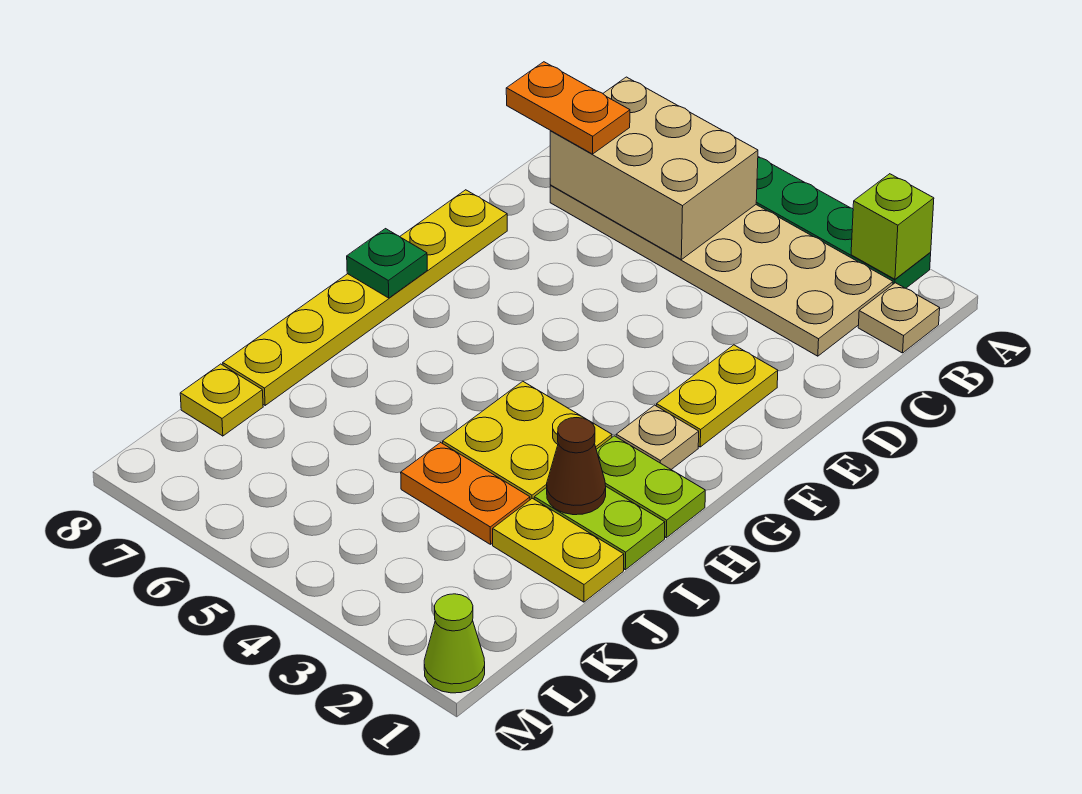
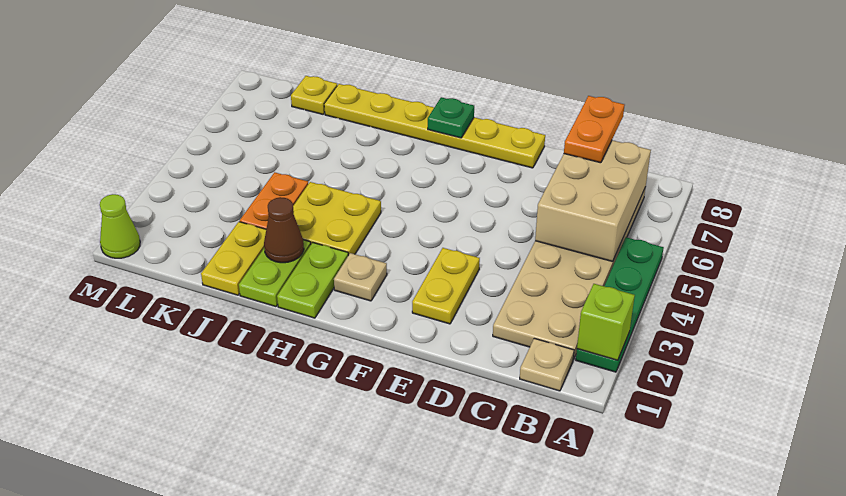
yellow 1x2 plate [656,345,778,447] -> yellow 1x2 plate turned to [412,248,480,324]

